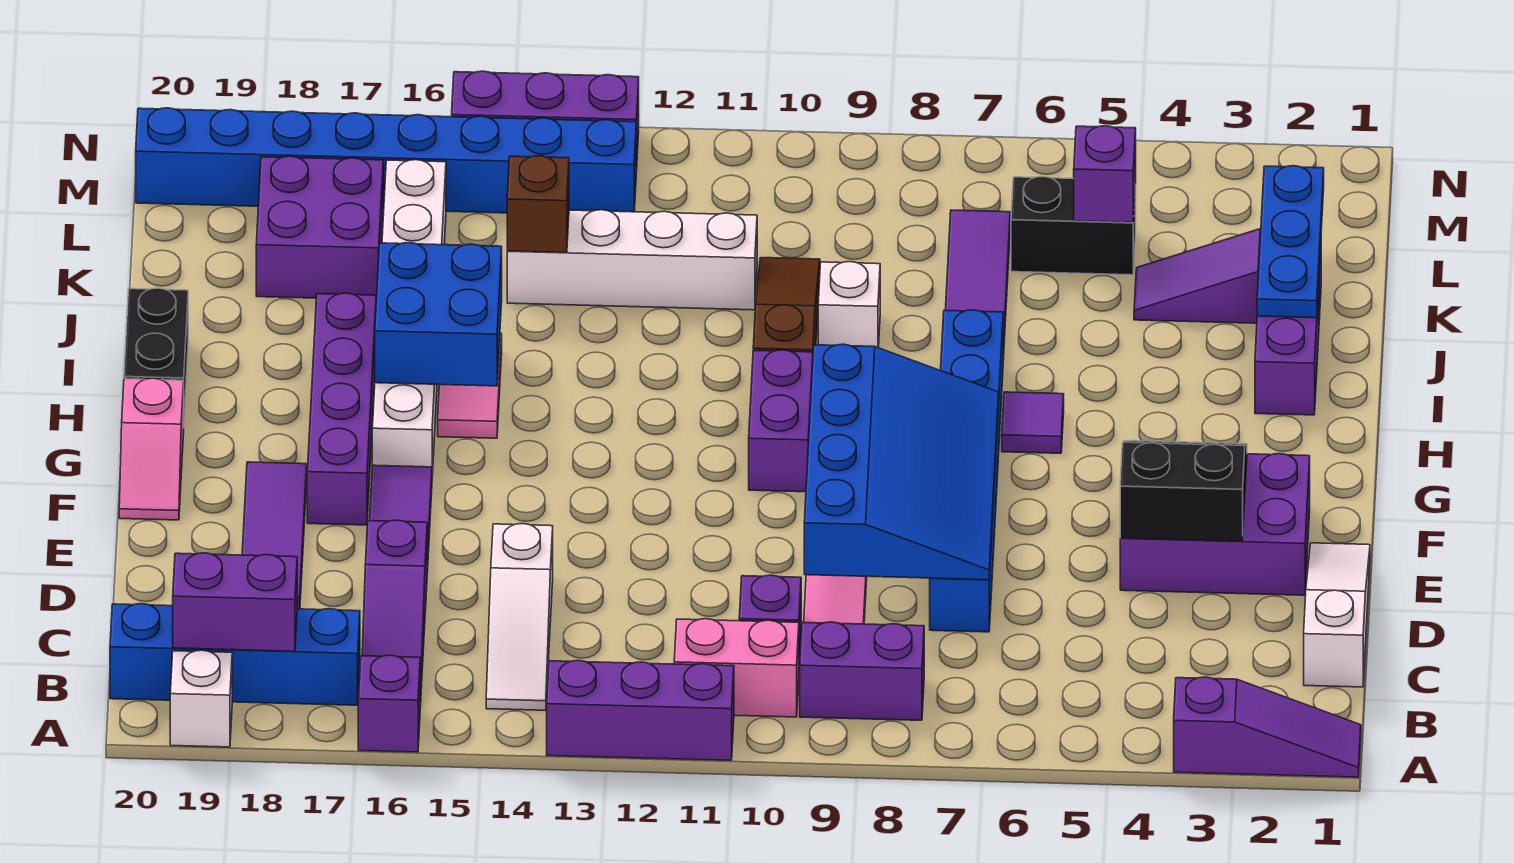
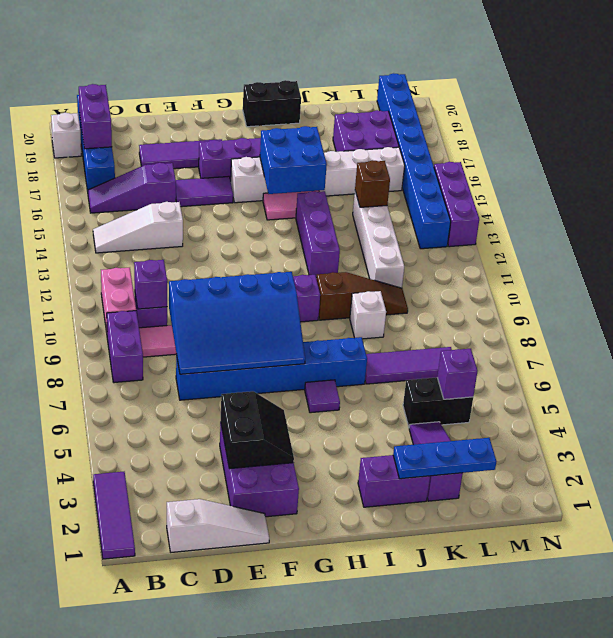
purple 1x3 slope [1174,677,1361,777] -> purple 1x3 tile [93,472,135,559]
purple 1x3 brick [547,660,734,760] -> purple 1x3 brick moved to [296,191,340,278]
purple 1x1 brick [358,655,420,752] -> purple 1x1 brick moved to [134,260,167,309]
pink 1x2 slope [119,378,184,520] -> none
black 1x2 brick [1011,176,1136,275] -> black 1x2 brick turned to [403,377,473,427]

